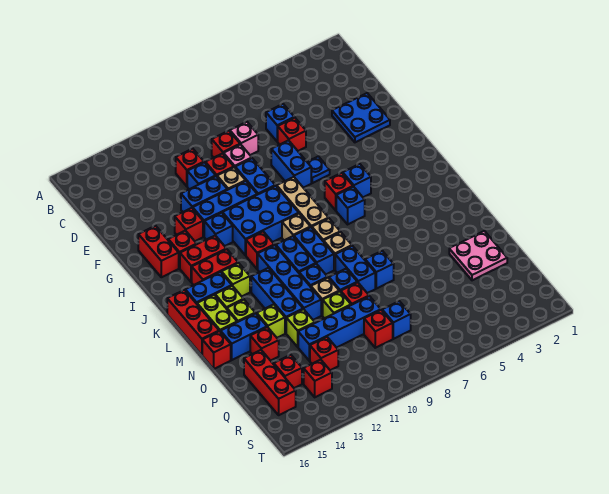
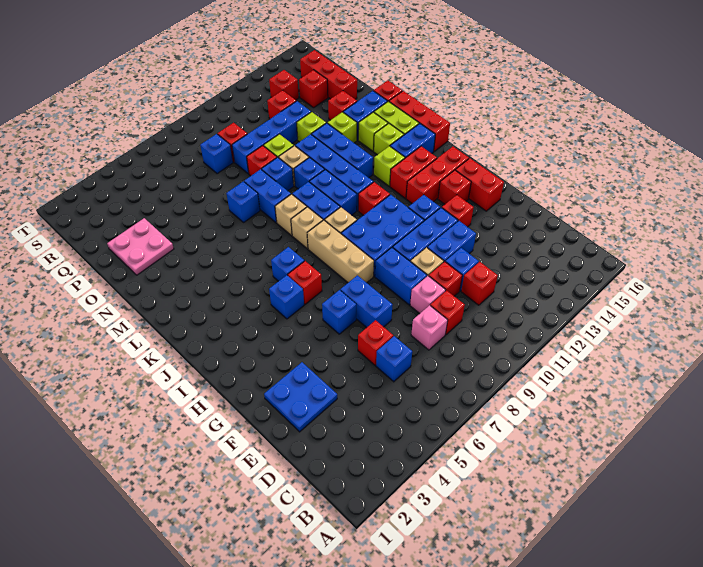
blue 1x1 plate [308,156,330,183] -> blue 1x1 brick [322,290,356,334]
red 1x2 brick [180,236,226,282] -> red 1x3 brick [406,147,469,204]

